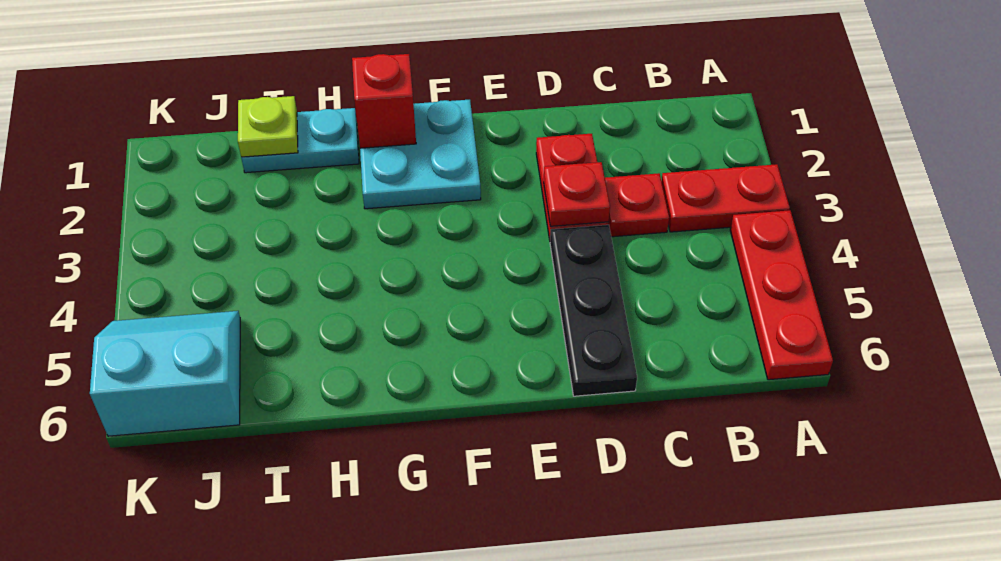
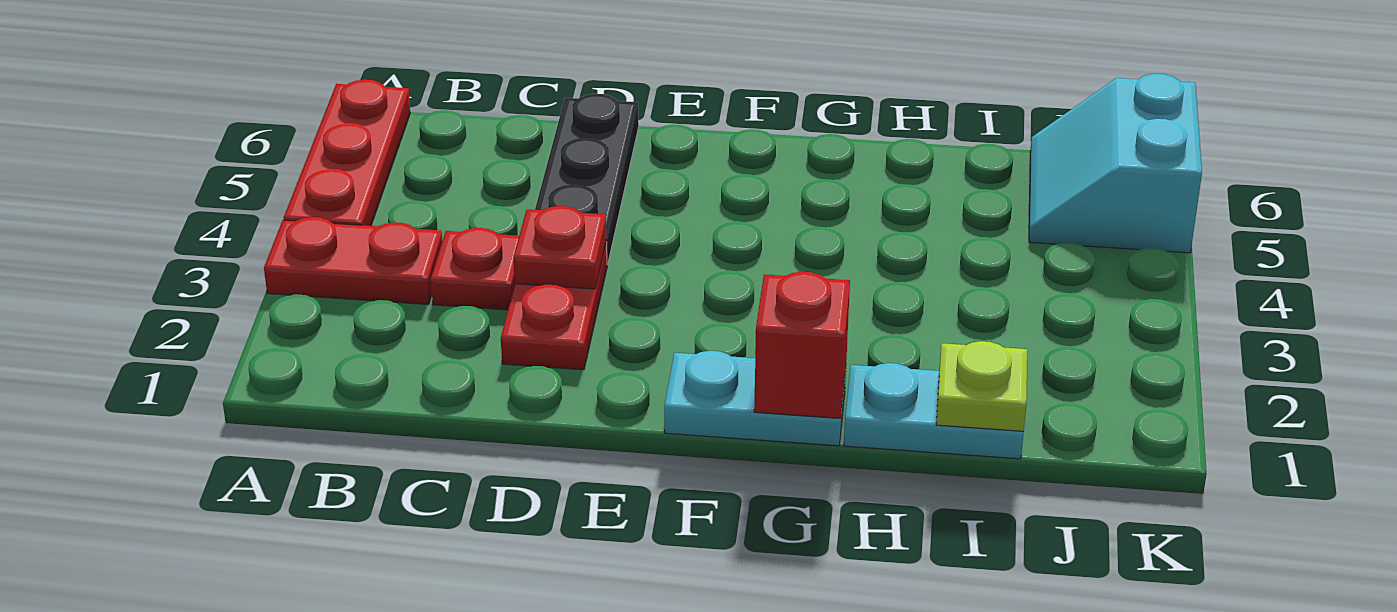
cyan 2x2 plate [360,100,481,209] -> cyan 1x2 plate [664,351,846,446]
cyan 2x2 slope [90,311,240,436] -> cyan 2x2 slope turned to [1029,74,1202,253]

